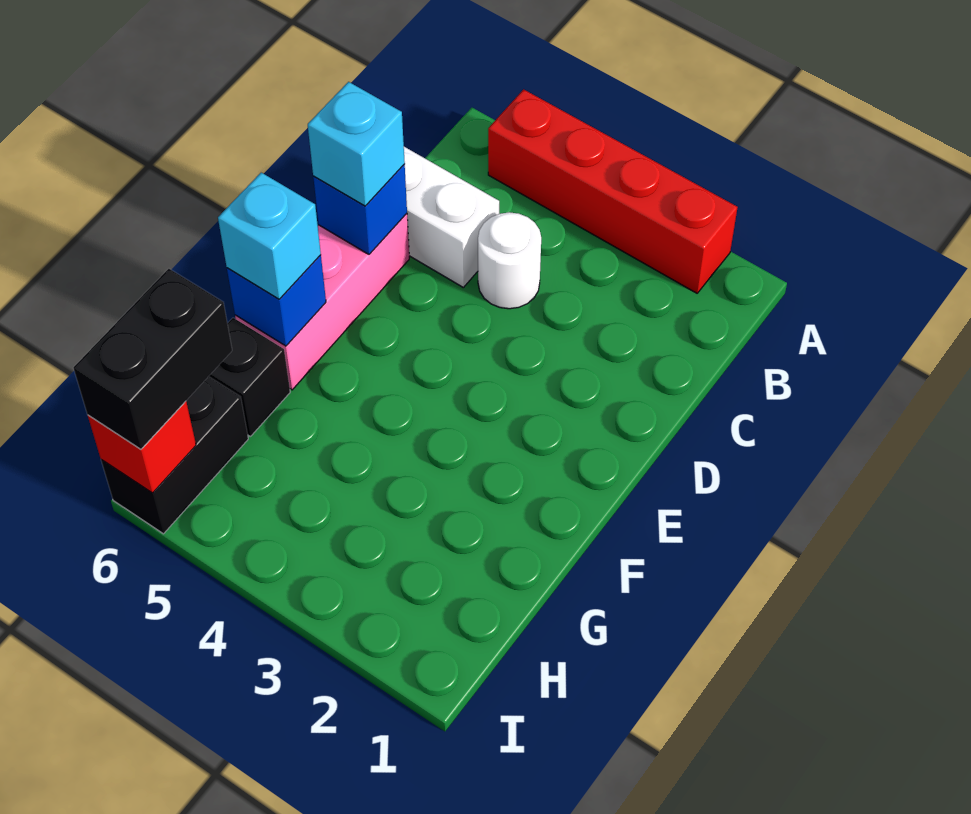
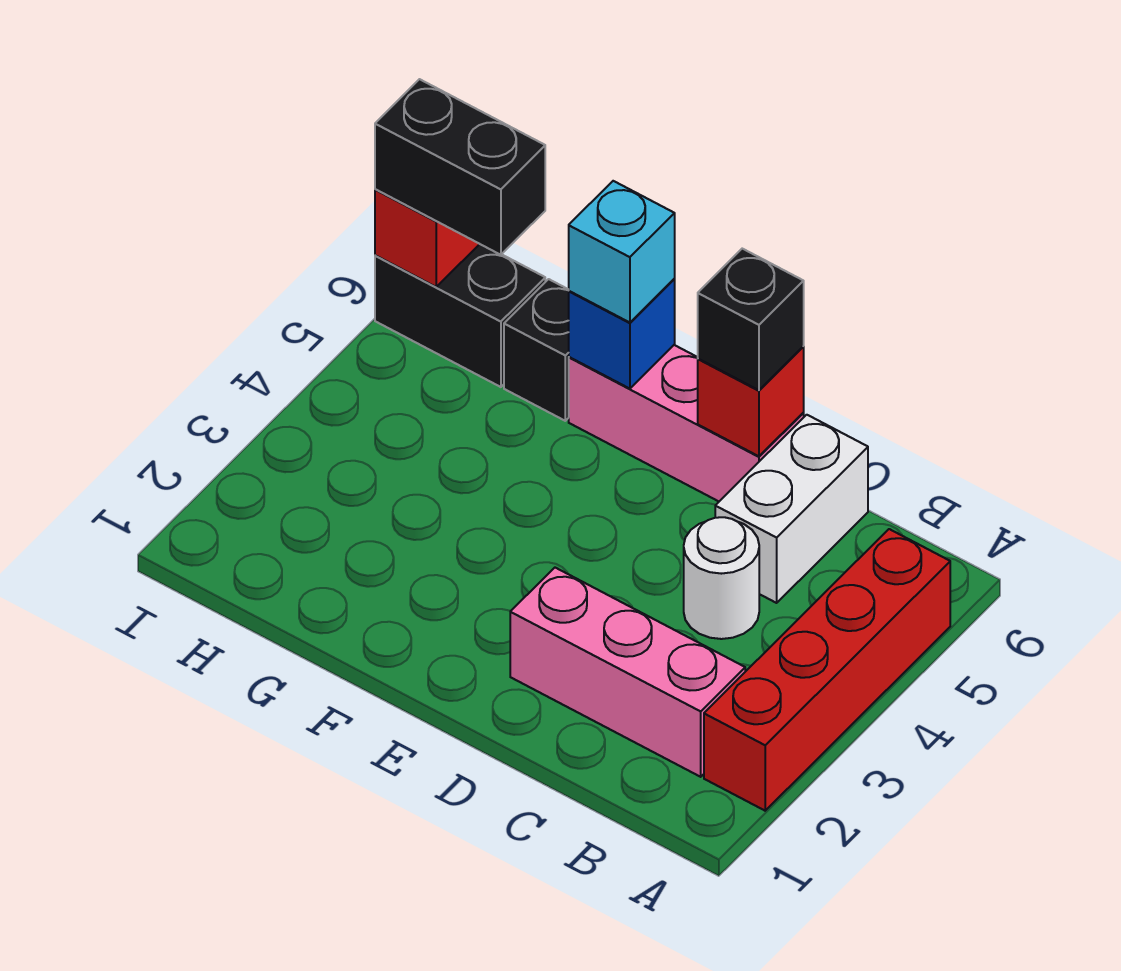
none -> pink 1x3 brick [510,568,745,777]
blue 1x1 brick [313,164,407,254] -> red 1x1 brick [698,347,804,456]
cyan 1x1 brick [308,82,405,206] -> black 1x1 brick [698,249,804,390]

